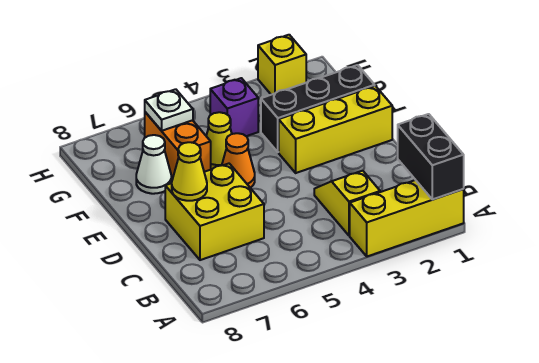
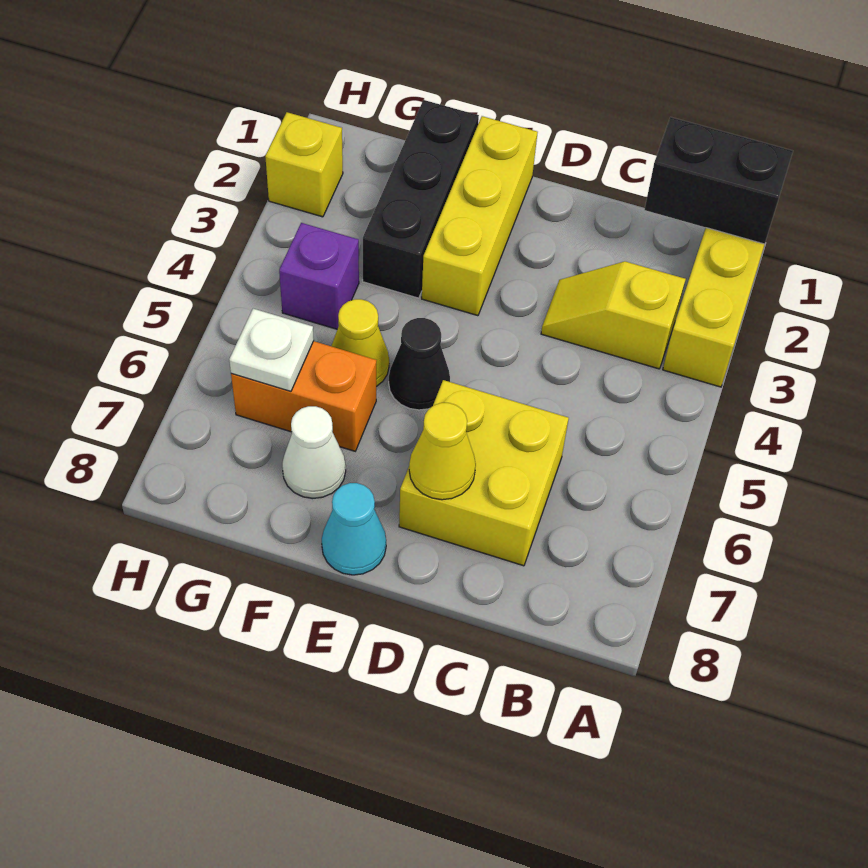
orange 1x1 cone [222,133,255,188] -> black 1x1 cone [389,318,450,410]
none -> cyan 1x1 cone [322,483,386,575]

